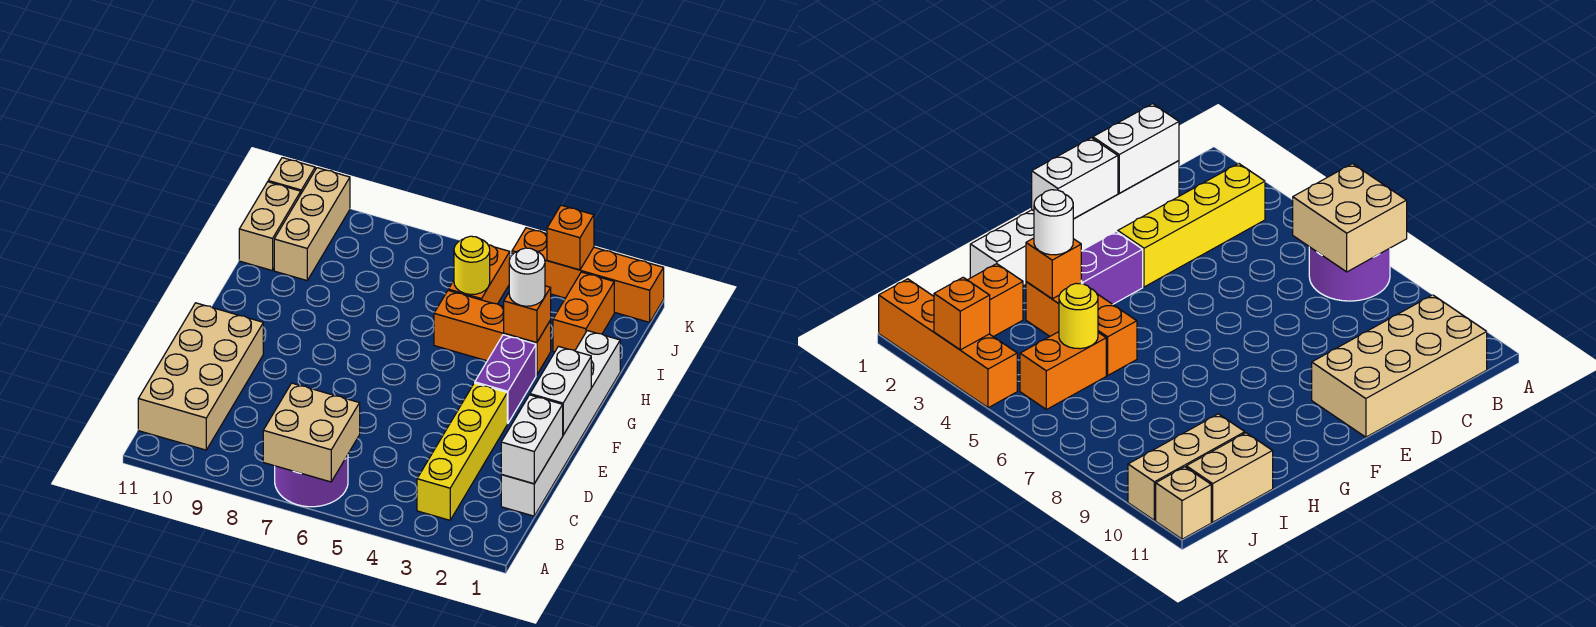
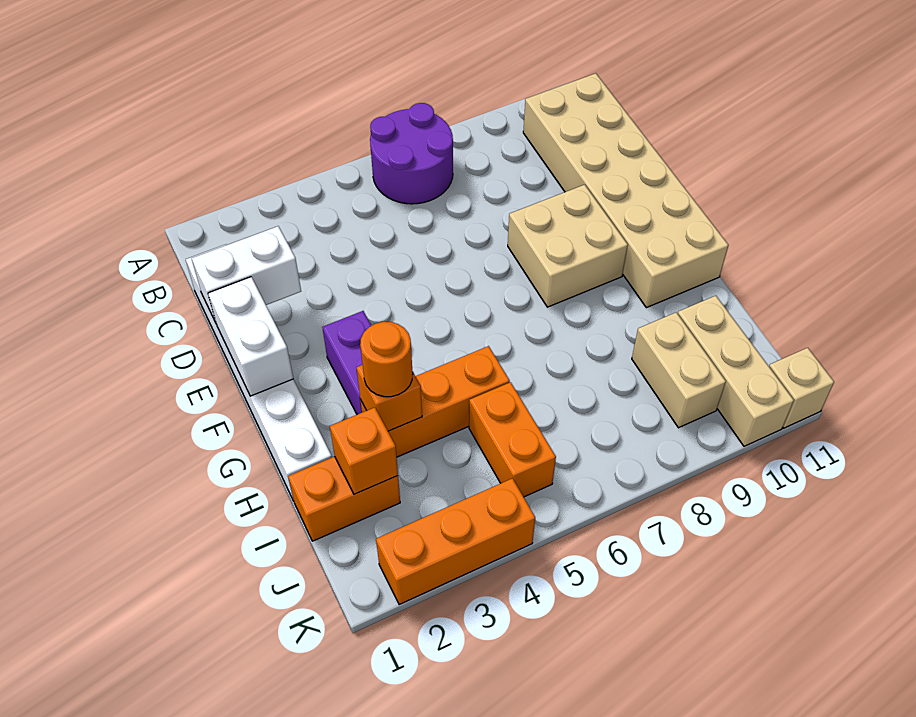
tan 2x2 brick [263,383,360,482] -> tan 2x2 brick moved to [508,185,628,307]
yellow 1x4 brick [417,383,507,520] -> none
tan 2x4 brick [138,303,263,450] -> tan 2x6 brick [523,73,729,308]
white 1x2 brick [501,395,563,484] -> white 1x2 brick turned to [191,226,301,322]
white 1x1 round brick [509,248,545,306] -> orange 1x1 round brick [360,322,413,397]
orange 1x2 brick [553,272,614,352] -> orange 1x2 brick turned to [288,456,400,541]
yellow 1x1 round brick [454,236,490,294] -> none
tan 1x2 brick [239,182,301,271] -> tan 1x2 brick moved to [632,312,726,428]
orange 1x4 brick [512,228,664,322] -> orange 1x3 brick [376,478,535,605]
orange 1x1 brick [547,205,594,270] -> orange 1x1 brick moved to [330,407,398,494]

